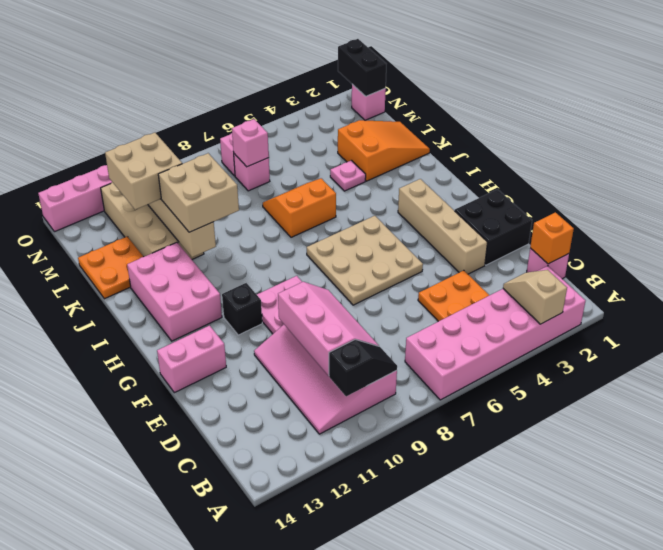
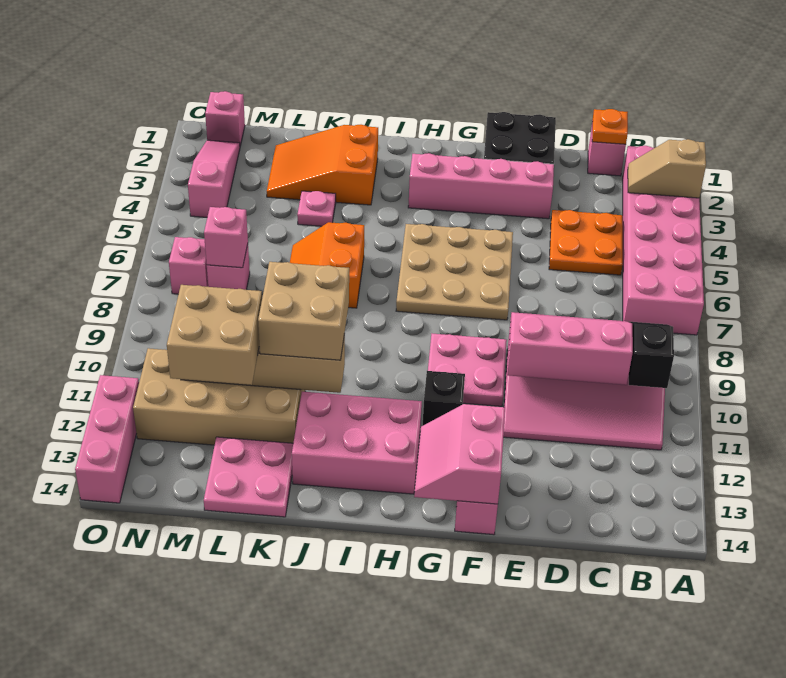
orange 1x1 brick [530,212,574,264] -> orange 1x1 plate [592,109,628,144]
tan 1x4 brick [398,179,487,274] -> pink 1x4 brick [408,153,554,219]
none -> pink 2x2 slope [414,404,505,504]
orange 2x3 slope [338,120,430,181] -> orange 2x3 slope turned to [267,125,378,205]
orange 2x2 plate [78,236,144,299] -> pink 2x2 plate [204,437,293,517]
black 1x2 brick [338,39,386,96] -> none
none -> pink 1x3 slope [188,140,240,217]

